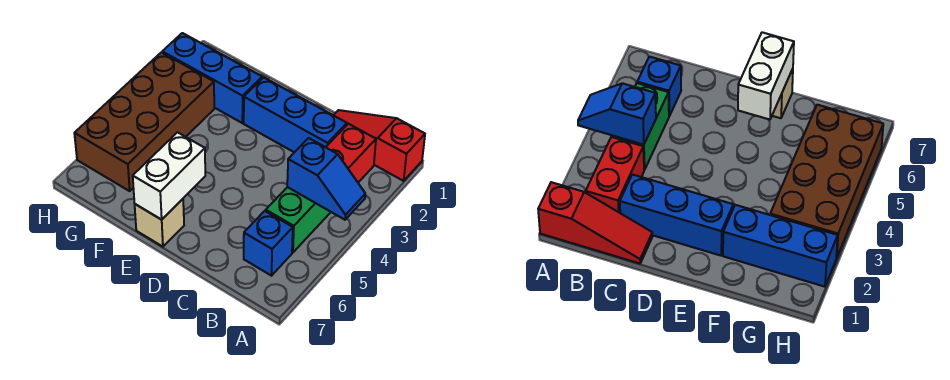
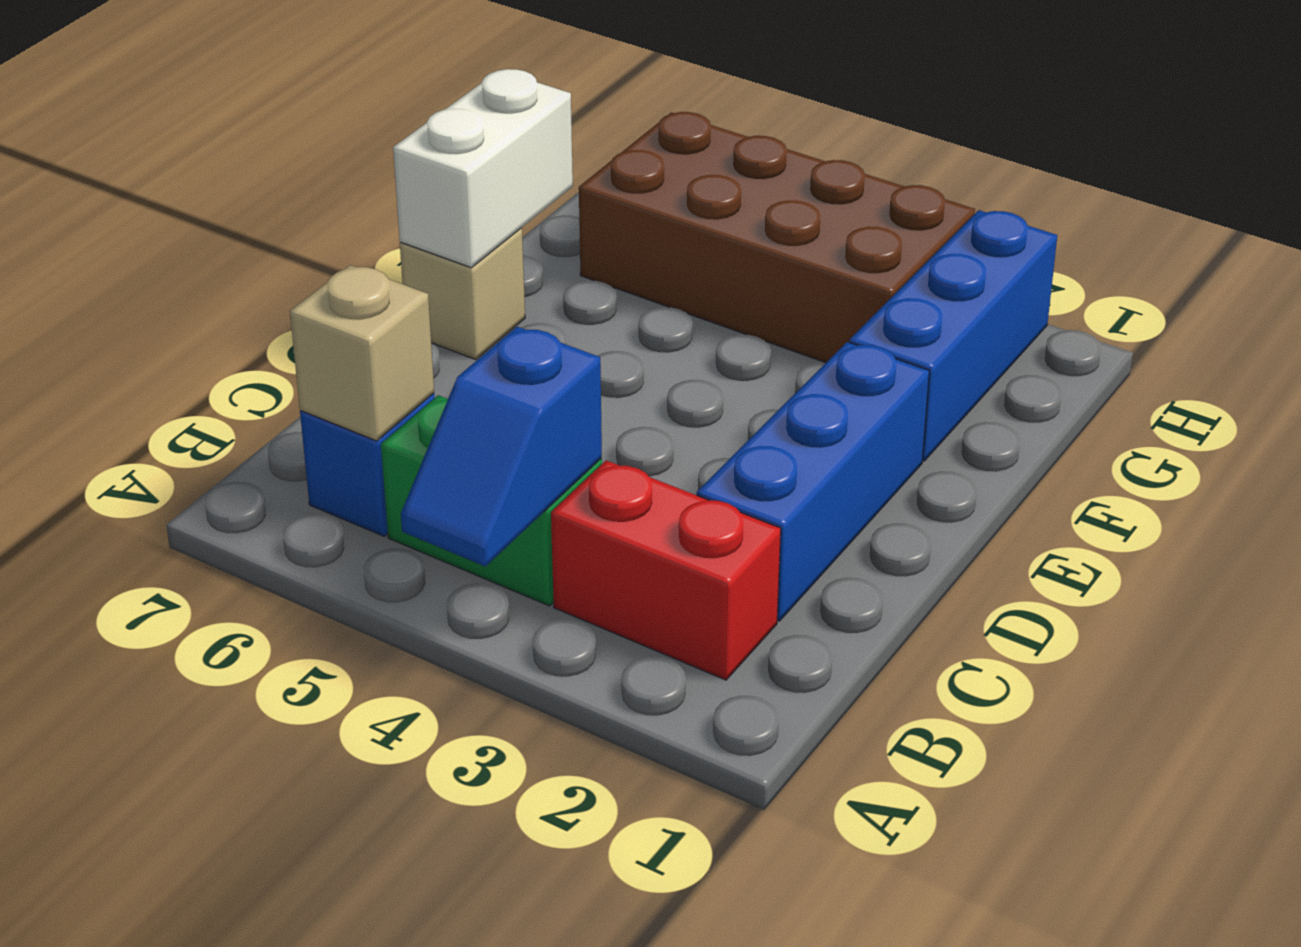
red 1x3 slope [333,110,425,181] -> none
none -> tan 1x1 brick [290,265,434,441]
white 1x2 brick [133,132,205,220] -> white 1x2 brick turned to [393,69,573,268]

